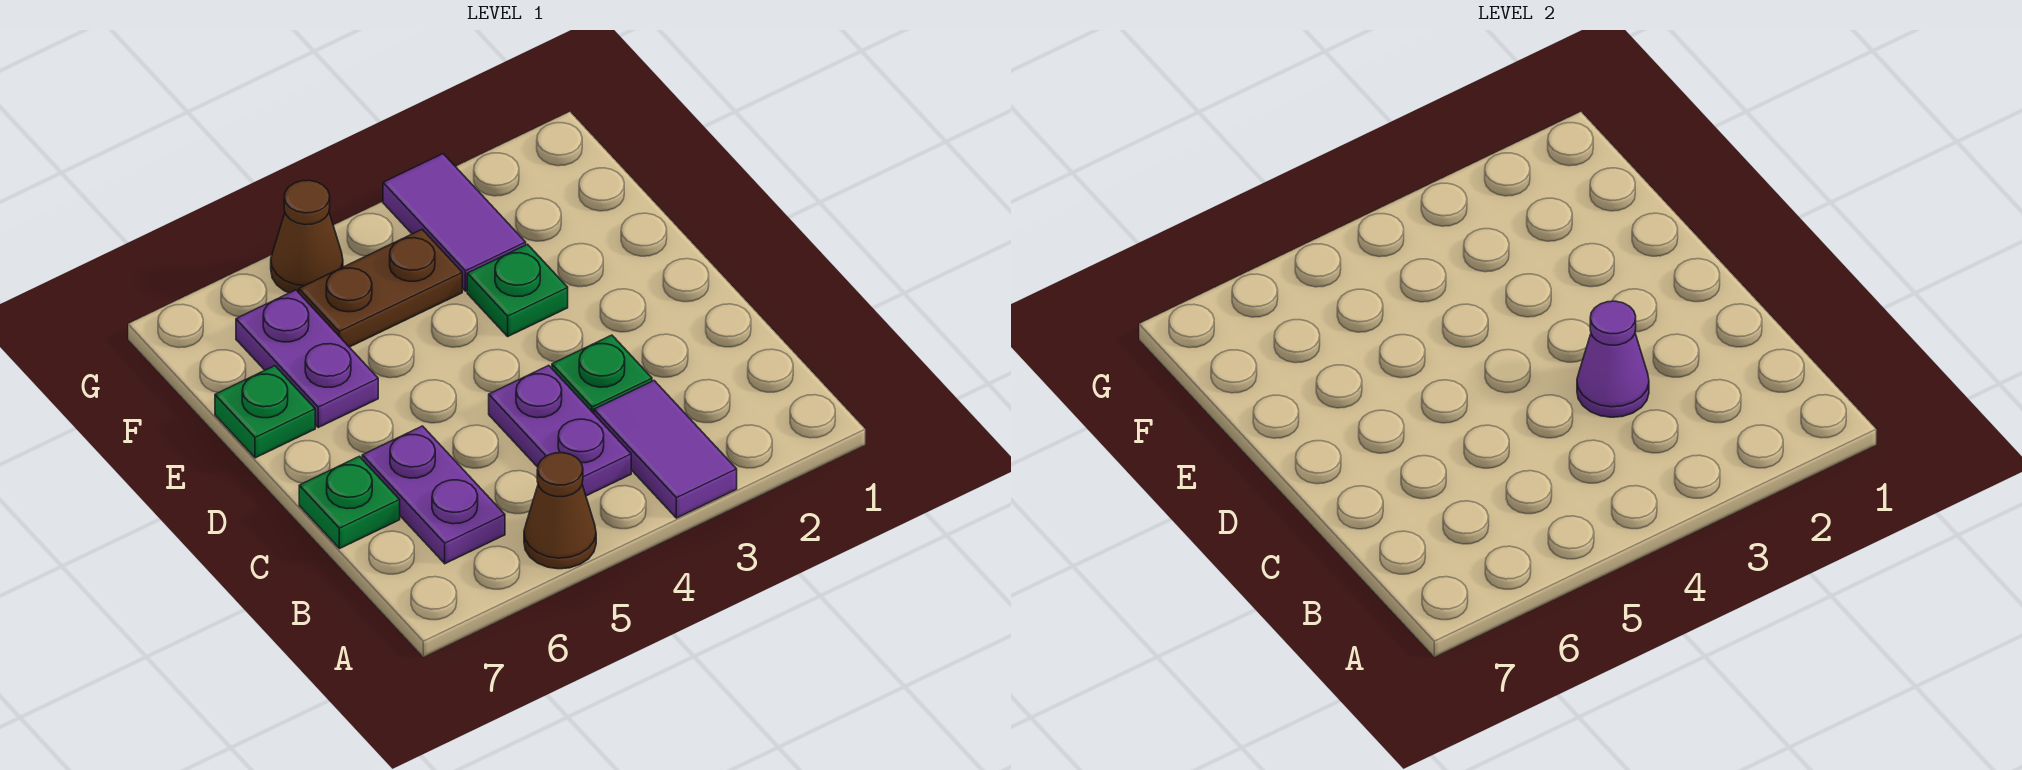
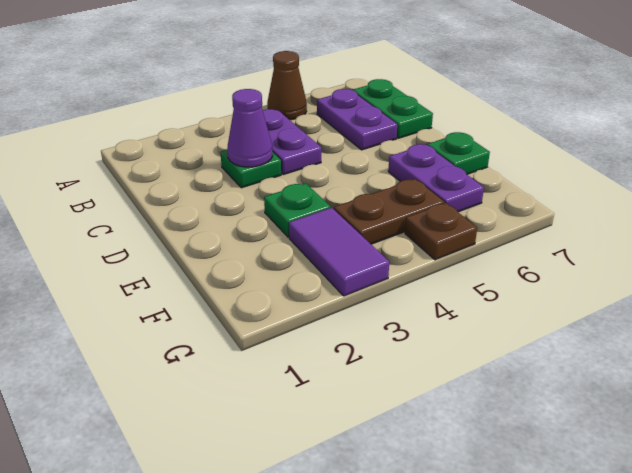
purple 1x2 tile [594,381,737,518] -> none
green 1x1 plate [299,456,400,549] -> green 1x2 plate [353,79,433,138]
brown 1x1 cone [271,180,343,293] -> brown 1x1 plate [405,203,477,260]

